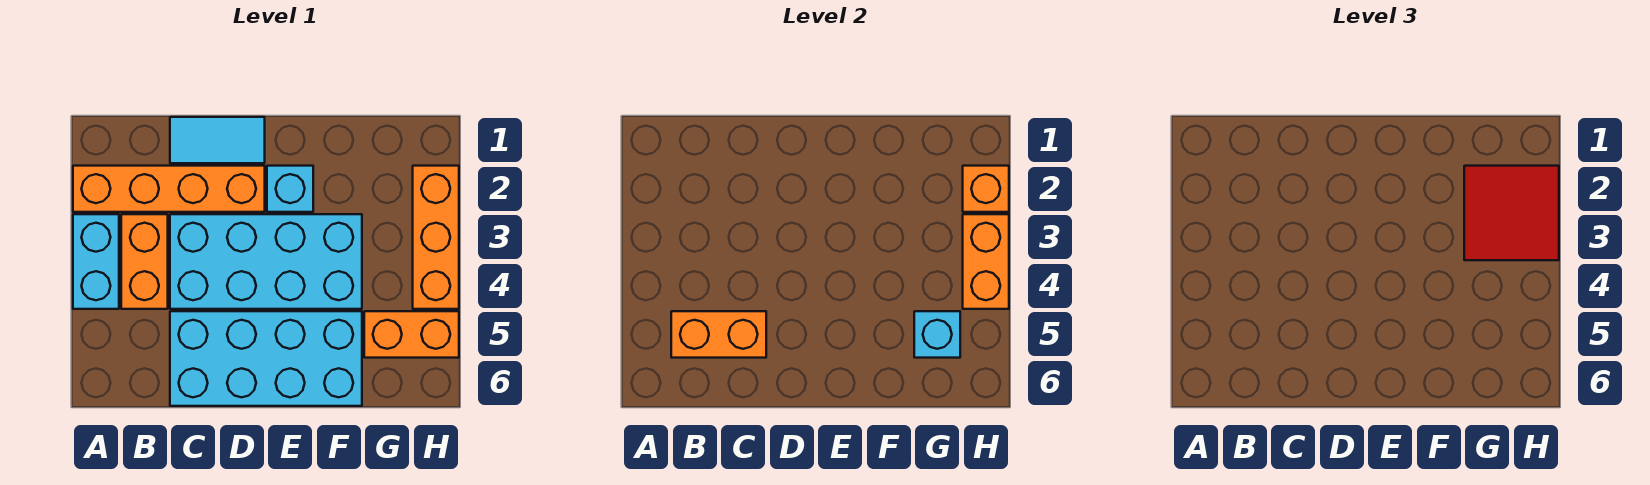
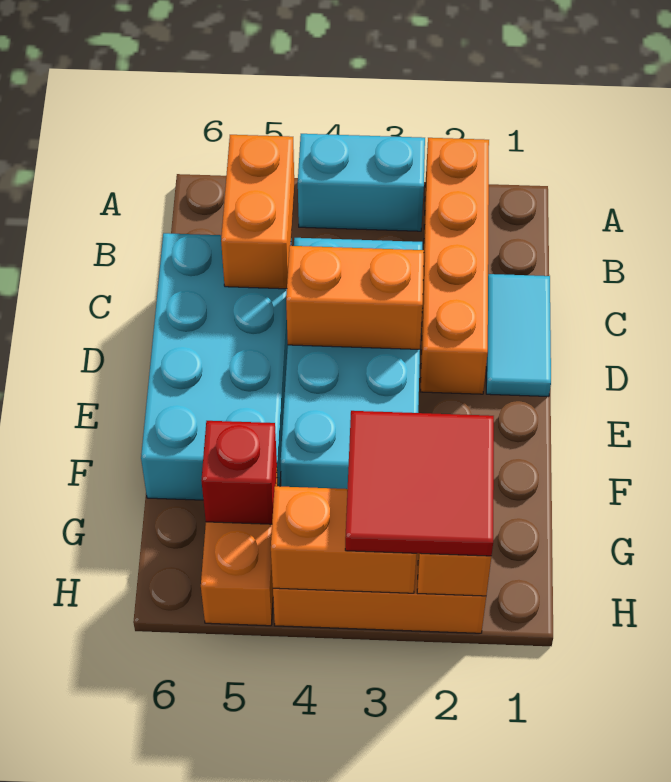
orange 1x2 brick [121,214,168,309] -> orange 1x2 brick moved to [286,246,424,349]
cyan 1x1 brick [267,166,313,212] -> none
cyan 1x1 brick [914,311,960,358] -> red 1x1 brick [201,421,277,524]

